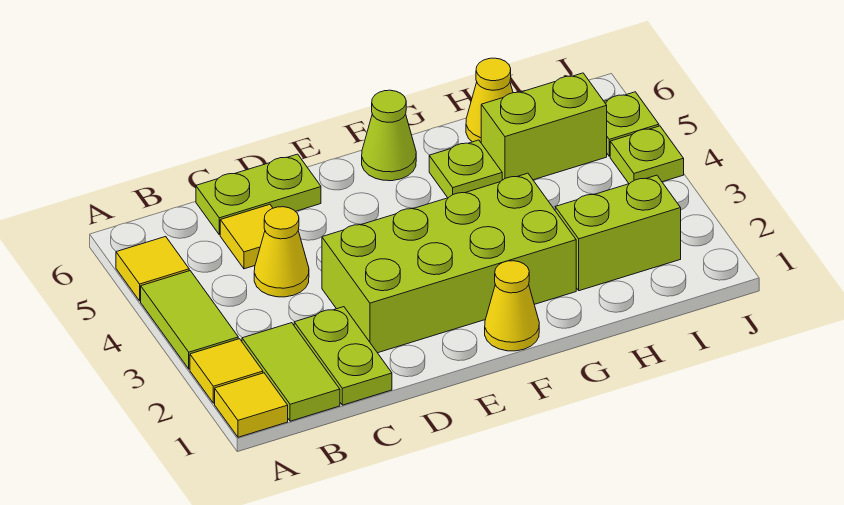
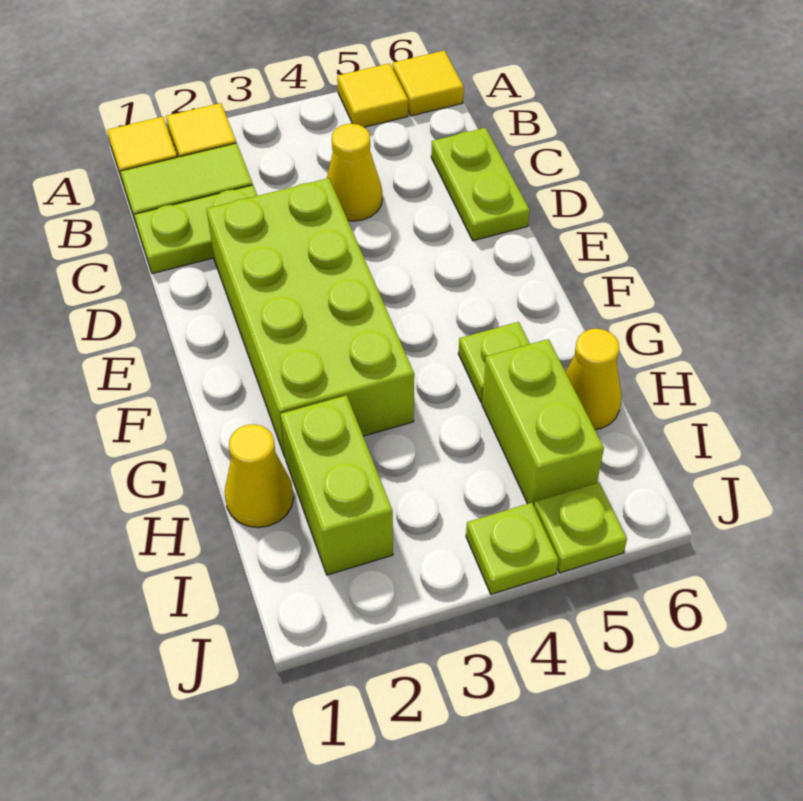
lime 1x2 tile [141,271,238,369] -> none
yellow 1x1 tile [220,204,273,269] -> yellow 1x1 tile moved to [393,51,464,116]
yellow 1x1 cone [485,261,539,351] -> yellow 1x1 cone moved to [224,424,294,527]
lime 1x1 cone [362,90,416,181] -> none

